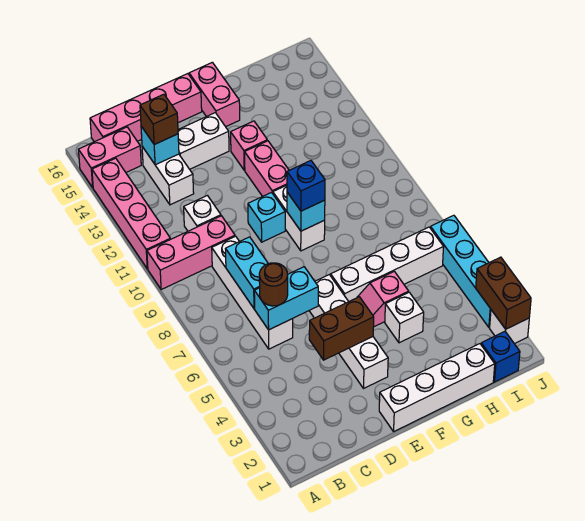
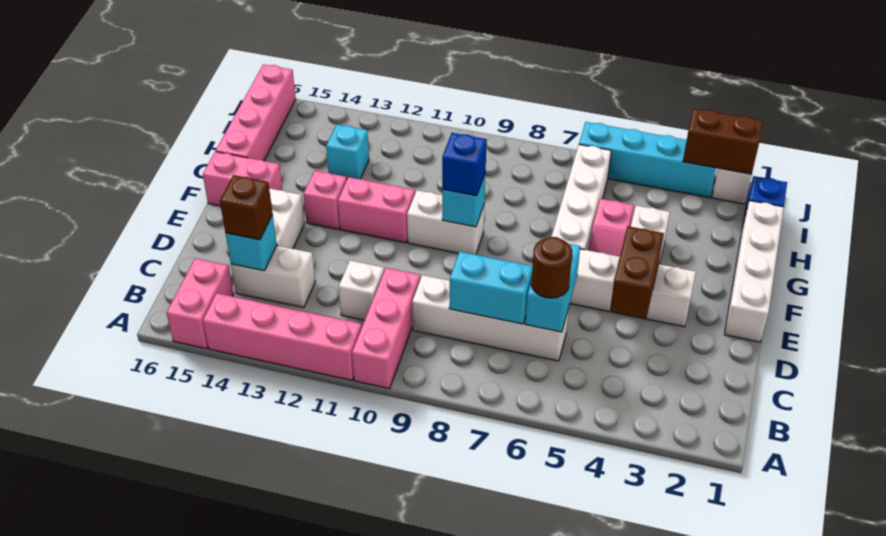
pink 1x4 brick [90,74,202,142] -> pink 1x4 brick moved to [216,64,296,161]
cyan 1x1 brick [248,193,285,242] -> cyan 1x1 brick moved to [326,124,369,179]

